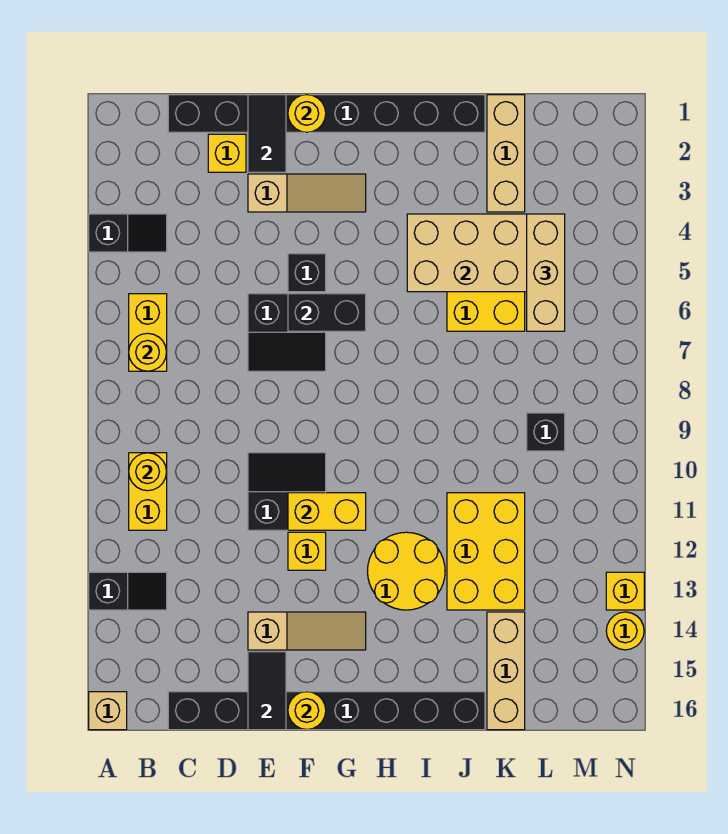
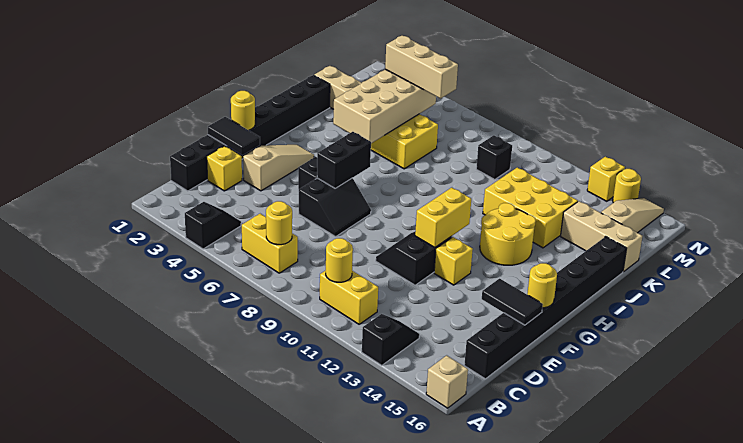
tan 1x3 slope [248,612,366,650] -> tan 1x3 slope moved to [601,198,664,233]

